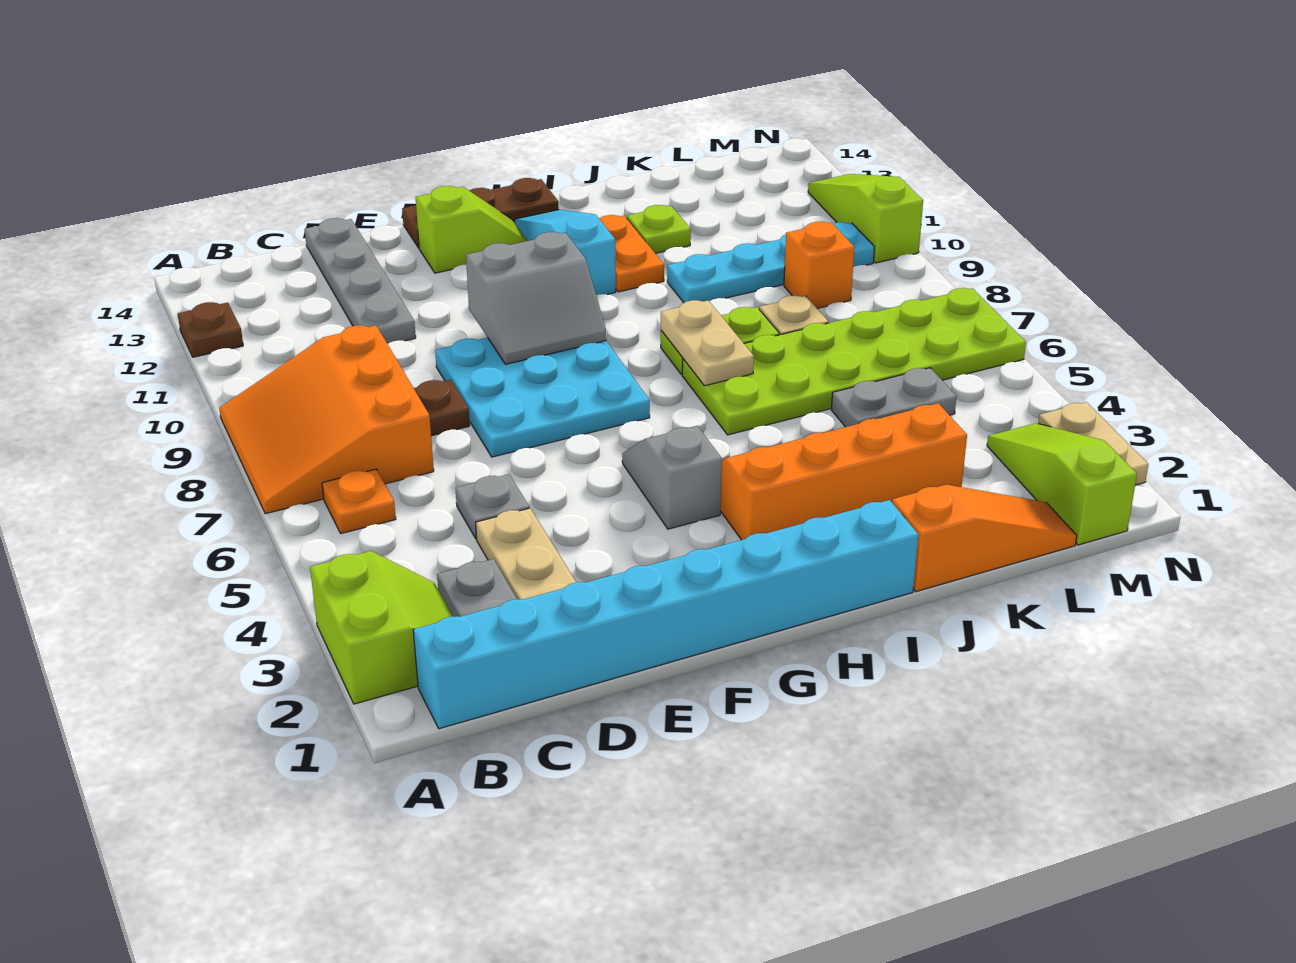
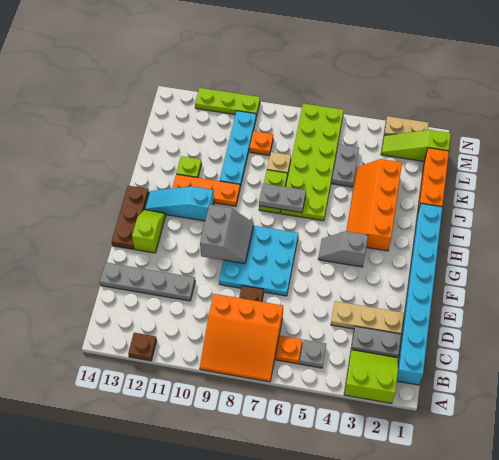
grey 1x1 plate [455,474,529,539] -> grey 1x1 plate moved to [300,340,326,368]
tan 1x2 plate [661,300,754,386] -> grey 1x2 plate [259,183,306,213]
orange 1x2 plate [599,215,664,292] -> orange 1x3 plate [173,174,240,207]
orange 1x3 slope [892,485,1077,592] -> orange 1x3 brick [417,148,449,215]
orange 1x1 brick [784,222,854,308] -> orange 1x1 plate [250,131,273,156]
lime 1x3 slope [808,174,923,263] -> lime 1x3 plate [195,88,260,117]

